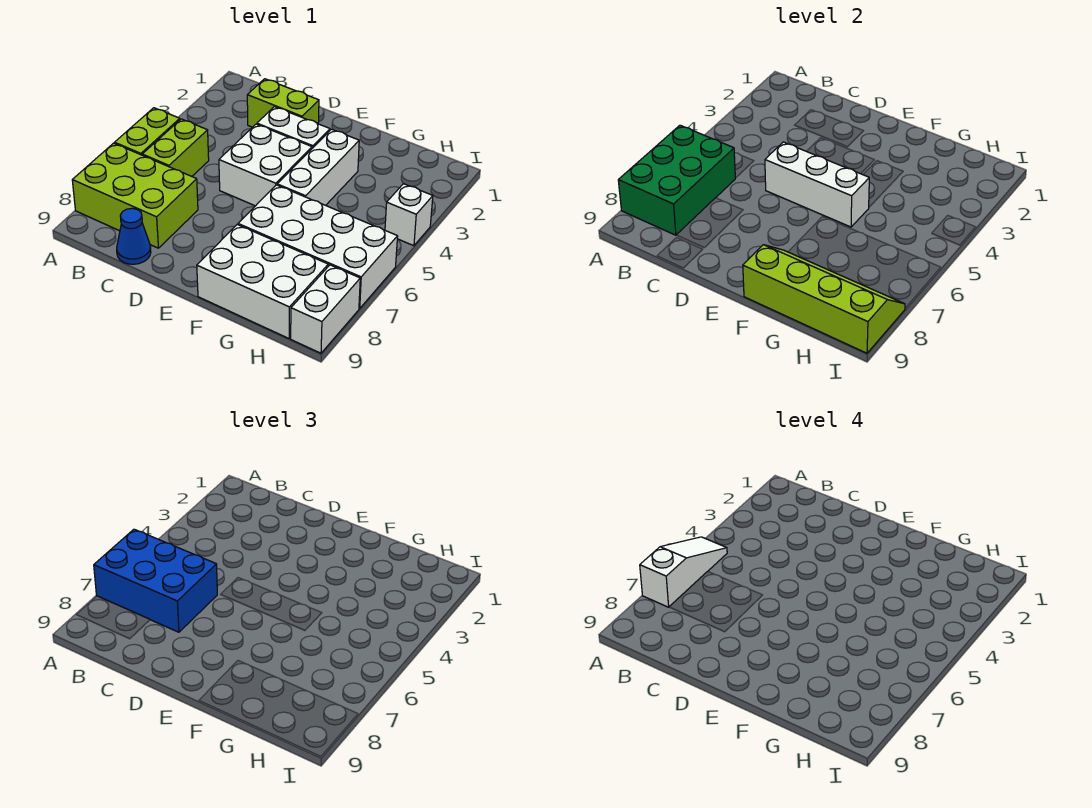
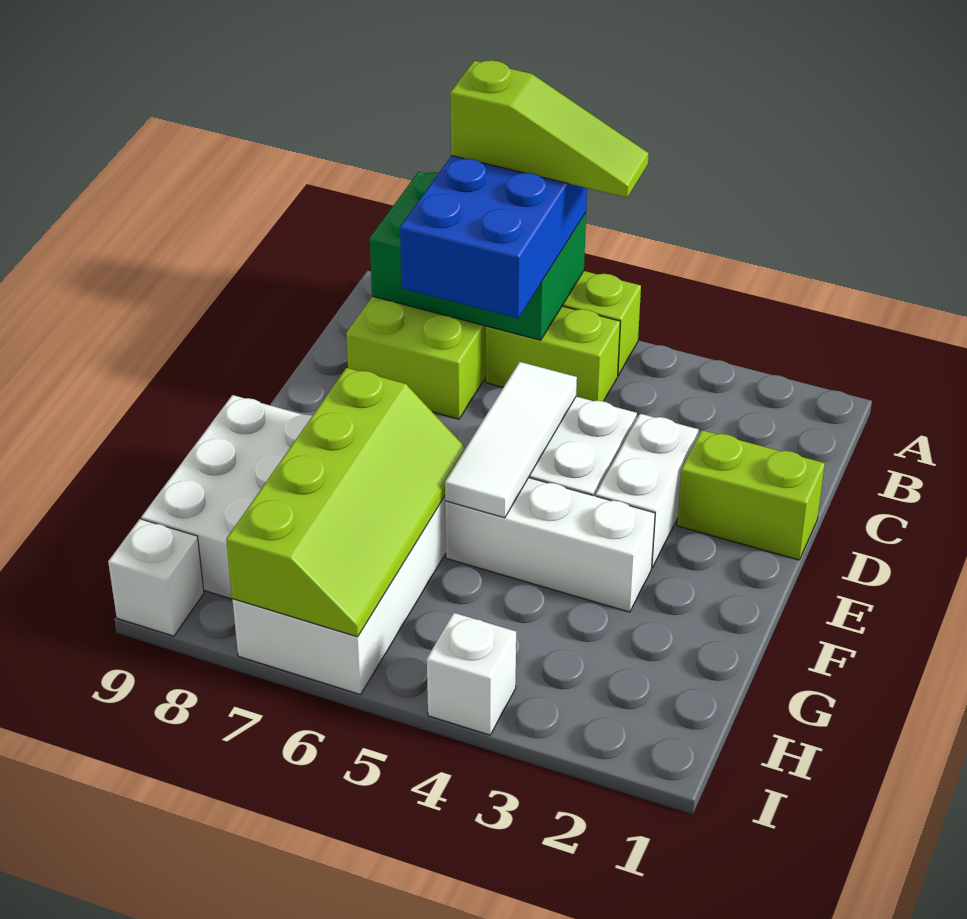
white 1x3 slope [640,537,727,607] -> lime 1x3 slope [450,60,649,198]
lime 1x2 brick [247,79,319,127] -> lime 1x2 brick turned to [677,430,825,560]
blue 1x1 cone [117,208,151,264] -> none
white 1x3 brick [765,142,869,227] -> white 1x3 tile [445,362,577,518]
lime 2x4 slope [743,245,905,353] -> lime 2x4 slope moved to [226,368,466,637]
white 1x2 brick [291,265,360,353] -> white 1x1 brick [108,519,204,636]

